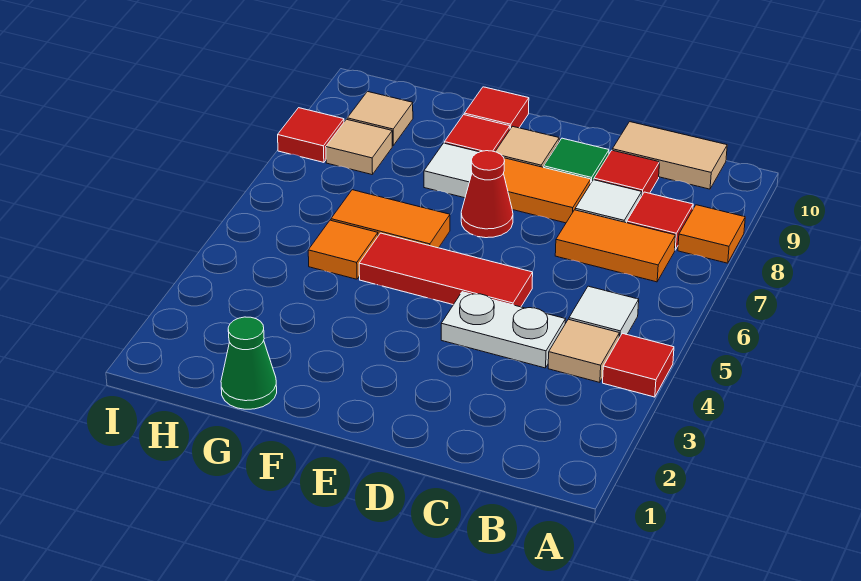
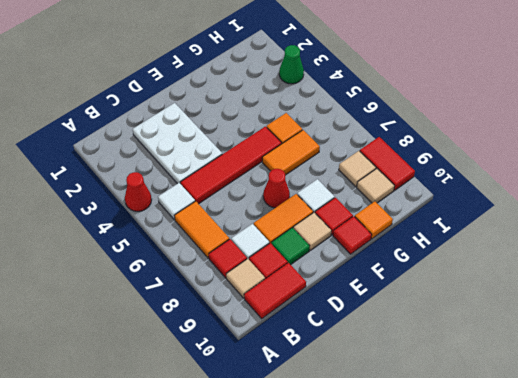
red 1x1 tile [603,333,674,397] -> red 1x1 cone [125,172,152,211]
orange 1x1 tile [678,205,745,263] -> orange 1x1 tile moved to [355,201,393,239]
tan 1x1 tile [548,319,619,382] -> tan 1x1 tile moved to [226,259,265,298]
orange 1x2 tile [555,210,676,282] -> orange 1x2 tile turned to [174,201,229,258]
tan 1x2 tile [612,122,727,189] -> red 1x2 tile [244,263,306,318]
white 1x2 plate [441,292,566,368] -> white 2x3 plate [133,103,222,184]
red 1x3 tile [359,233,533,307] -> red 1x4 tile [180,126,282,204]
green 1x1 cone [221,317,277,409] -> green 1x1 cone moved to [279,45,304,84]
red 1x1 tile [278,108,344,162] -> red 1x2 tile [360,137,415,190]

